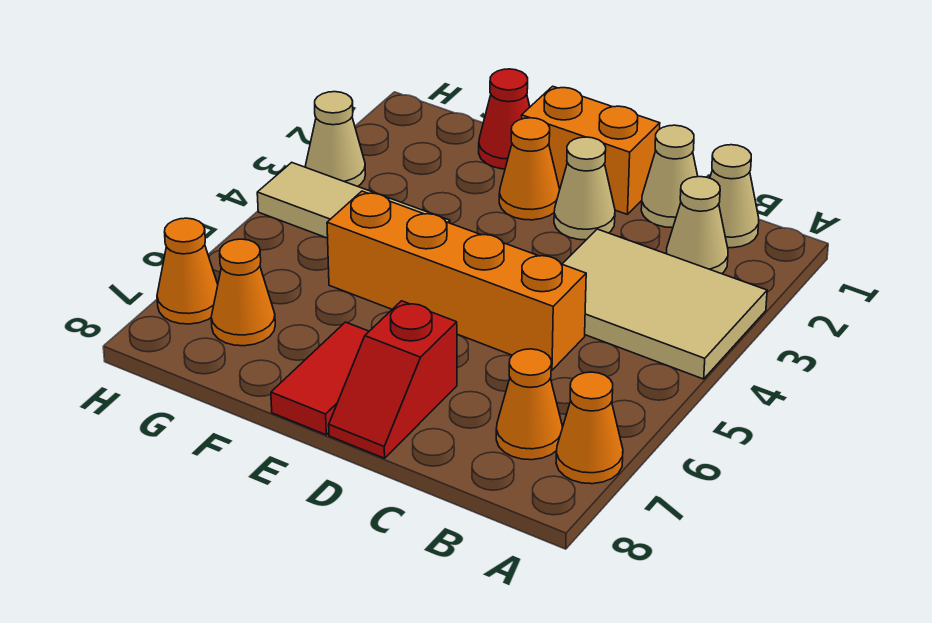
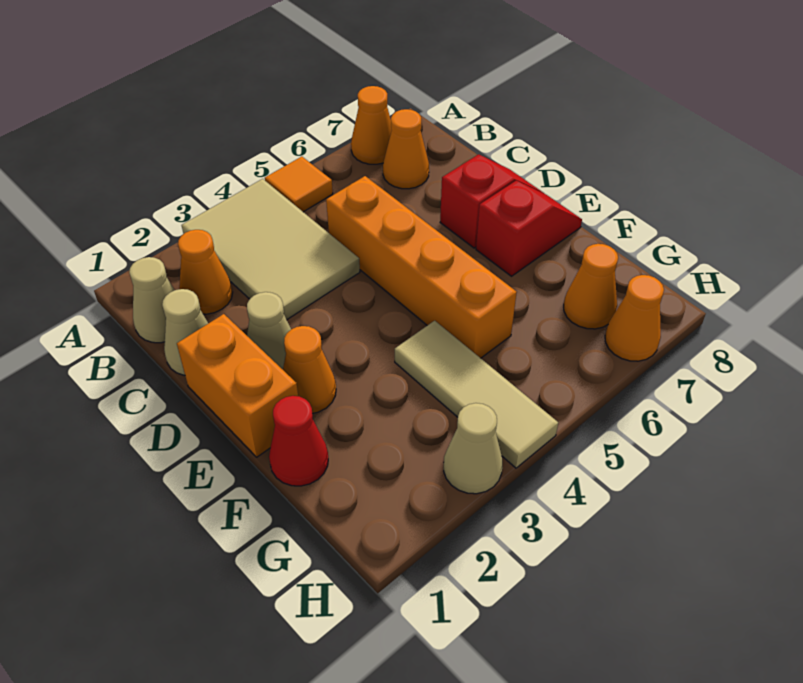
none -> orange 1x1 tile [265,157,333,212]
tan 1x1 cone [666,177,728,274] -> orange 1x1 cone [178,230,233,314]
red 1x2 tile [271,322,369,435] -> red 1x2 slope [476,180,582,276]

